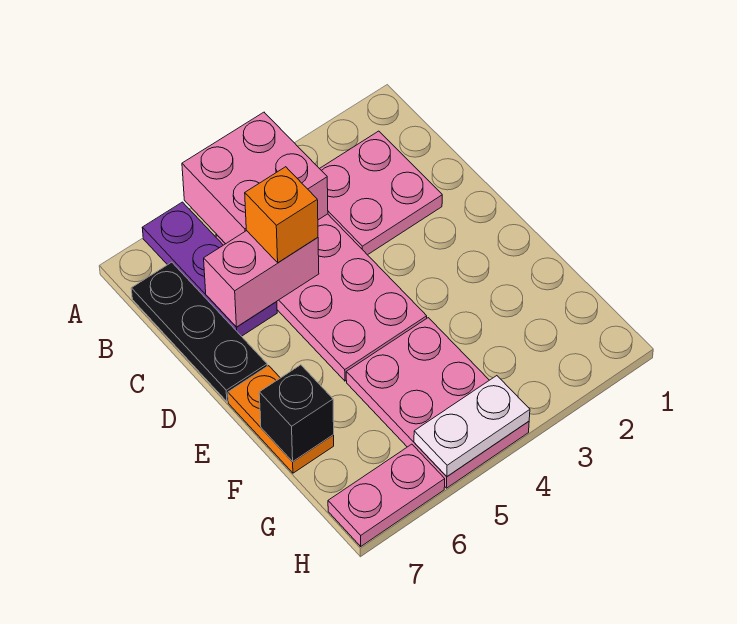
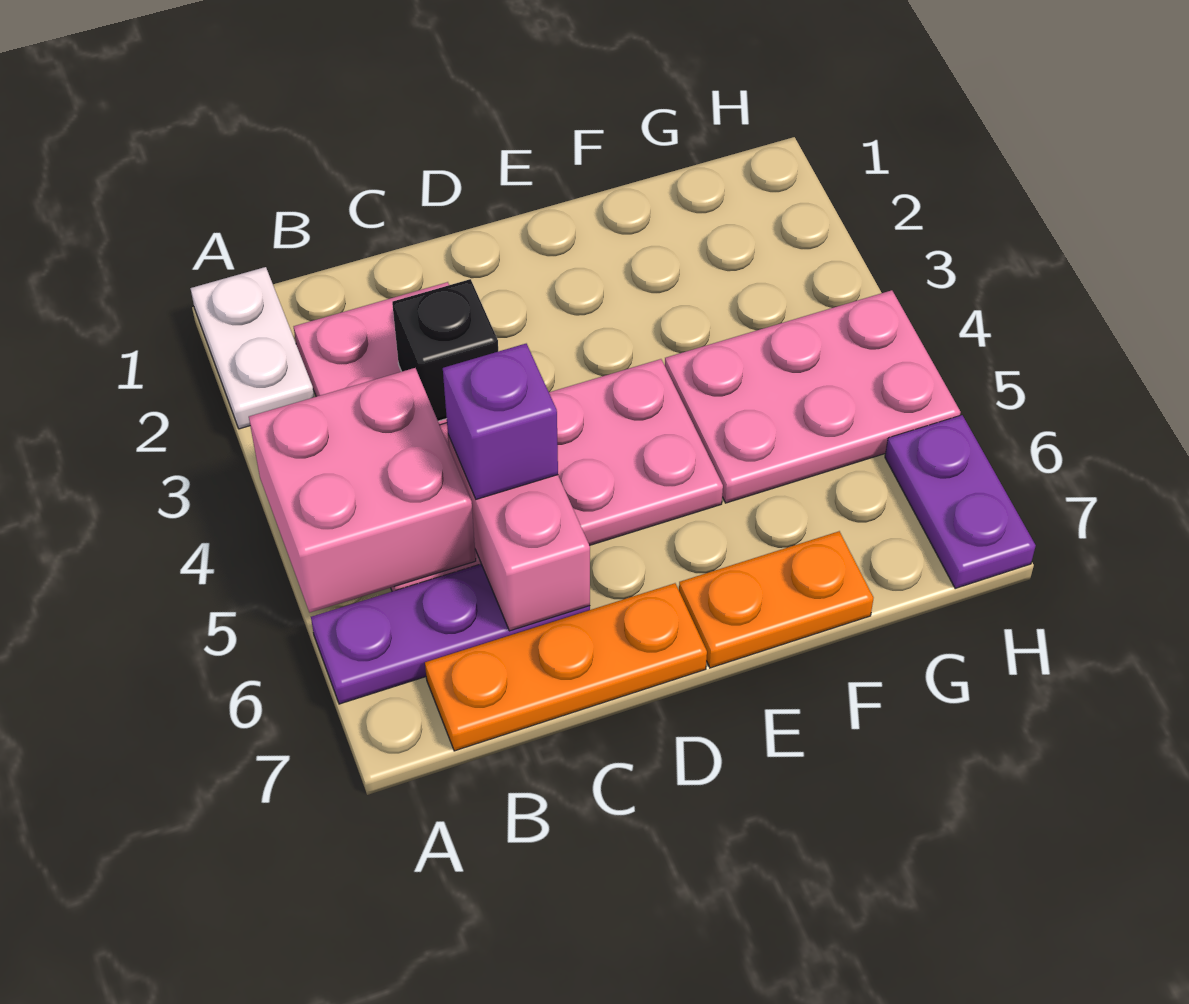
black 1x3 plate [131,262,267,402] -> orange 1x3 plate [425,583,707,751]
orange 1x1 brick [245,167,318,263] -> purple 1x1 brick [443,344,558,499]
black 1x1 brick [259,365,334,462] -> black 1x1 brick moved to [392,279,498,421]
white 1x2 plate [414,376,530,476] -> white 1x2 plate moved to [190,267,314,429]
pink 1x2 plate [328,444,445,546] -> purple 1x2 plate [885,415,1036,588]

